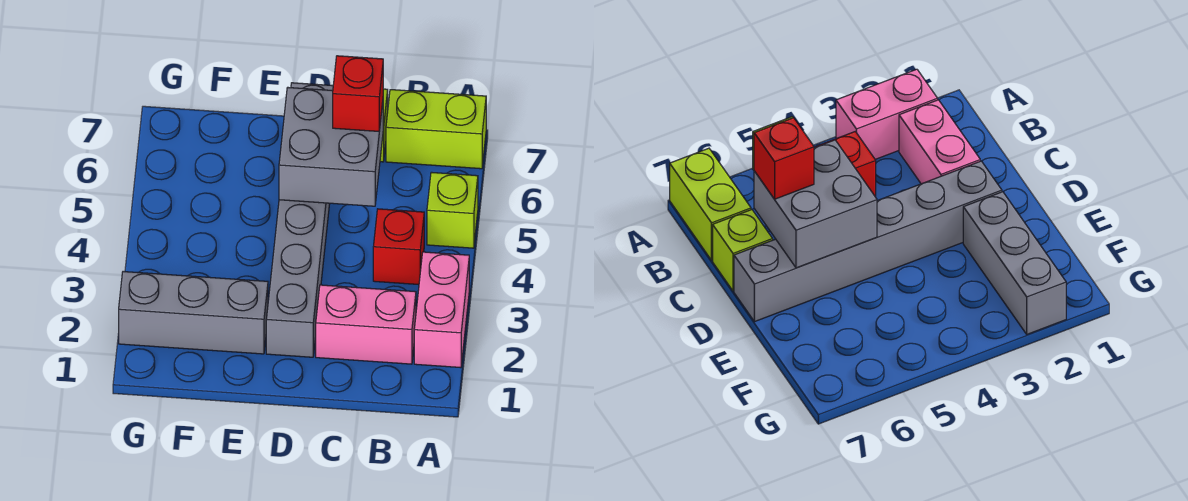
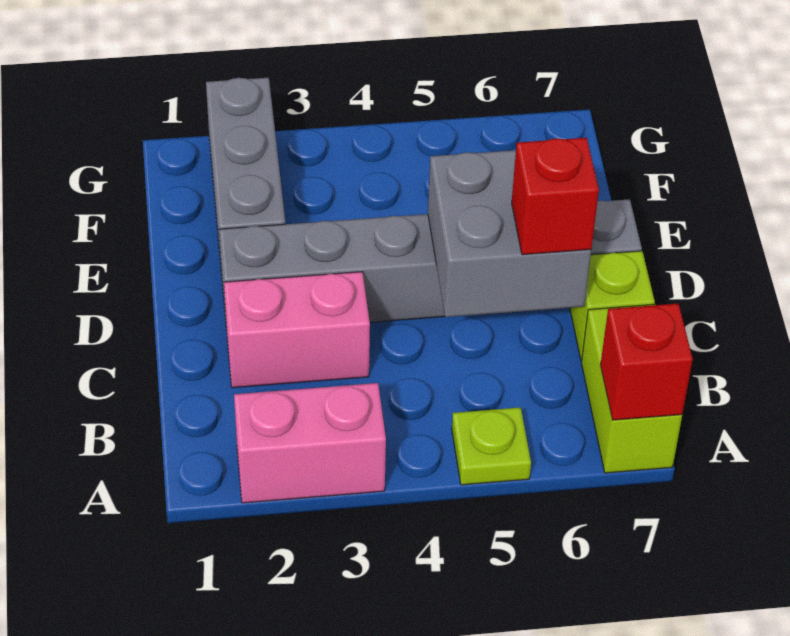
lime 1x1 brick [427,172,478,248] -> lime 1x1 plate [452,407,531,485]
pink 1x2 brick [316,285,416,364] -> pink 1x2 brick turned to [224,272,370,388]
red 1x1 brick [373,209,424,285] -> red 1x1 brick moved to [600,304,693,420]

